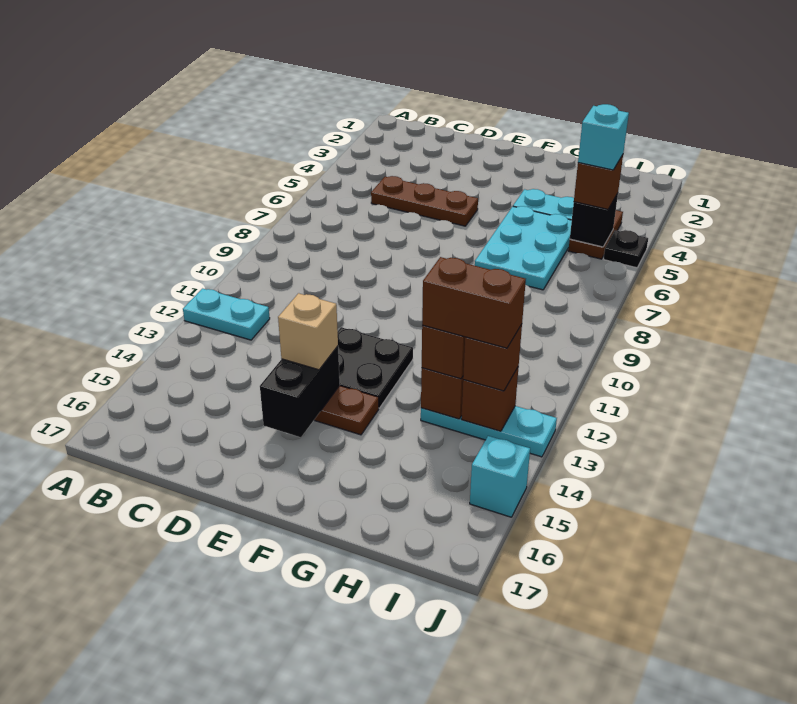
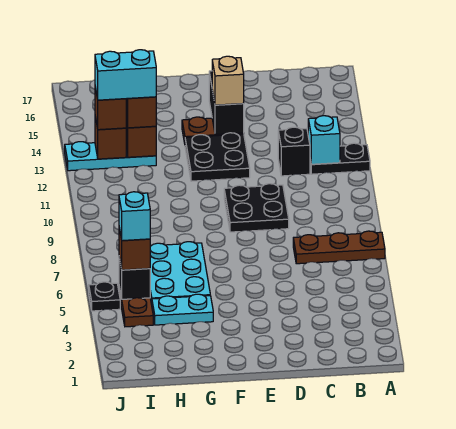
cyan 1x2 plate [183,289,270,340] -> black 1x2 plate [310,143,370,174]
brown 1x3 plate [371,176,478,226] -> brown 1x3 plate moved to [293,231,385,264]
none -> black 1x1 brick [278,127,310,176]
none -> black 2x2 plate [224,184,289,232]
brown 1x2 brick [422,257,526,348] -> cyan 1x2 brick [95,50,156,100]
cyan 1x1 brick [470,436,530,517] -> cyan 1x1 brick moved to [308,116,340,164]

